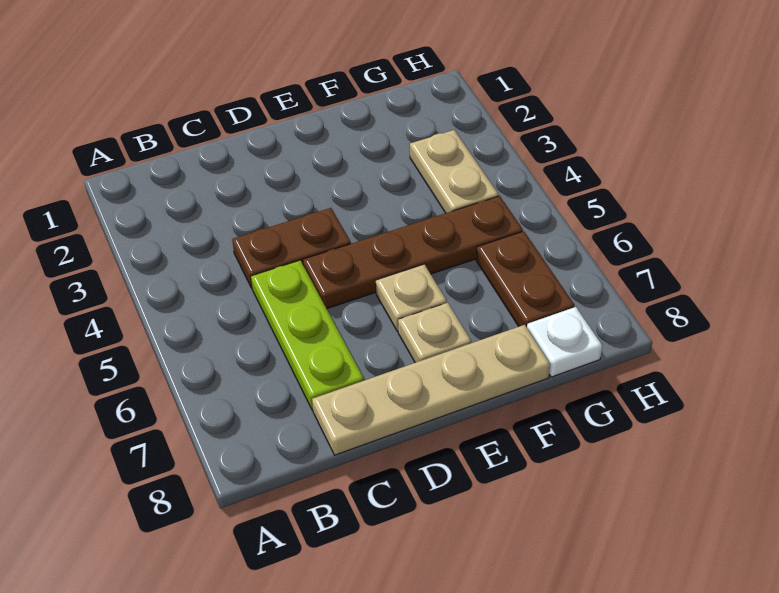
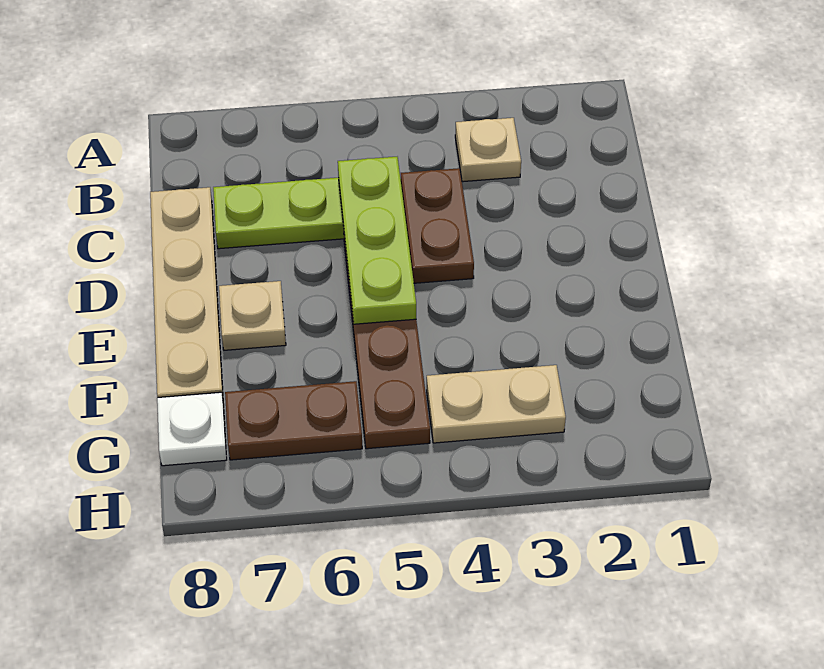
none -> lime 1x3 plate [338,157,416,324]
tan 1x1 plate [376,264,447,331] -> tan 1x1 plate moved to [455,118,521,182]

